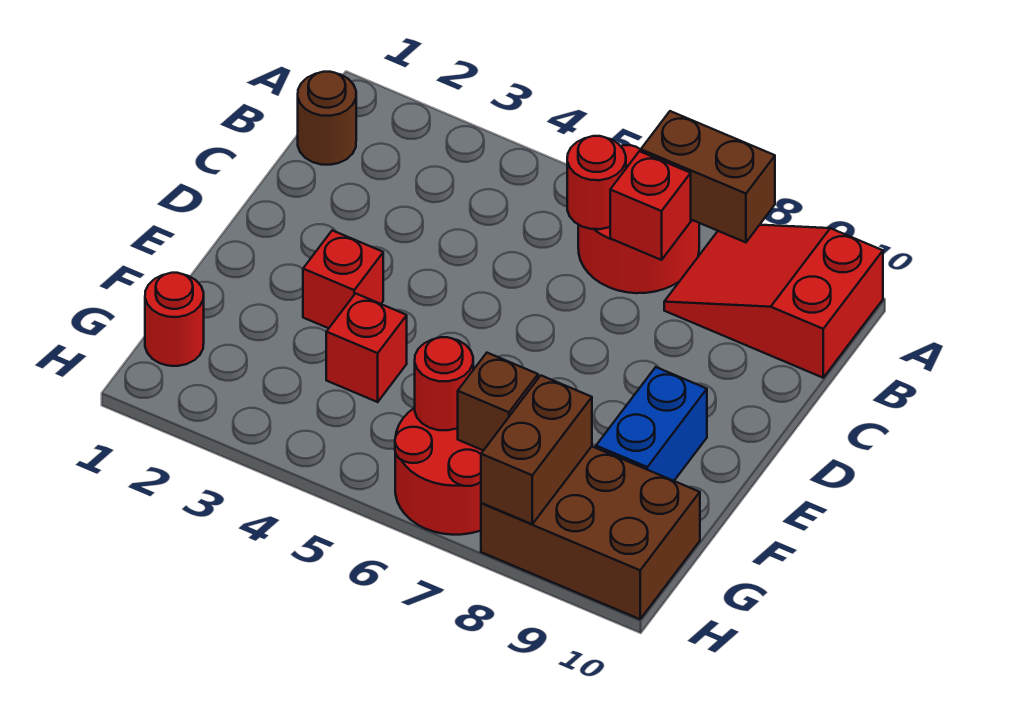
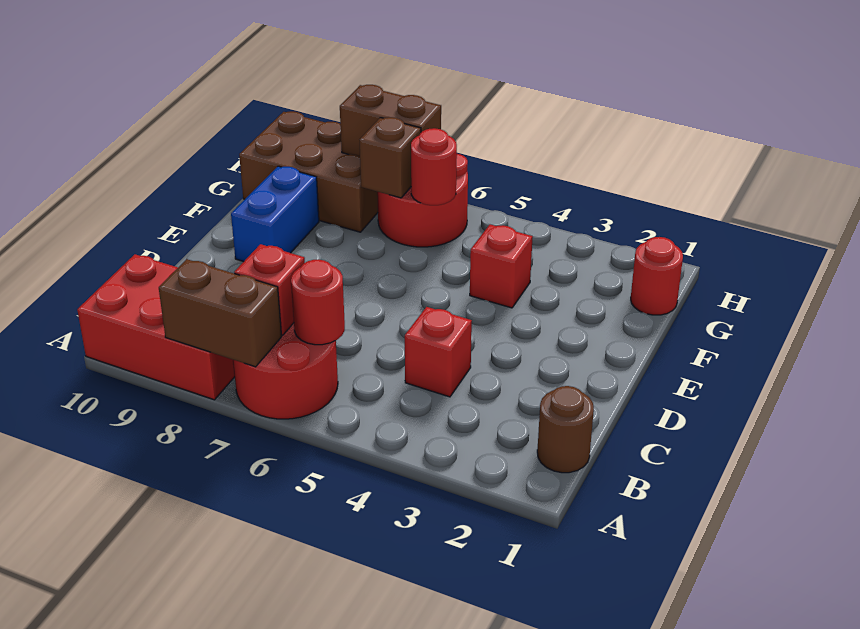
red 2x3 slope [664,225,883,378] -> red 2x3 brick [77,254,235,400]
red 1x1 brick [303,230,383,328] -> red 1x1 brick moved to [405,307,472,397]
brown 1x2 brick [481,376,592,524] -> brown 1x2 brick turned to [340,85,441,157]

